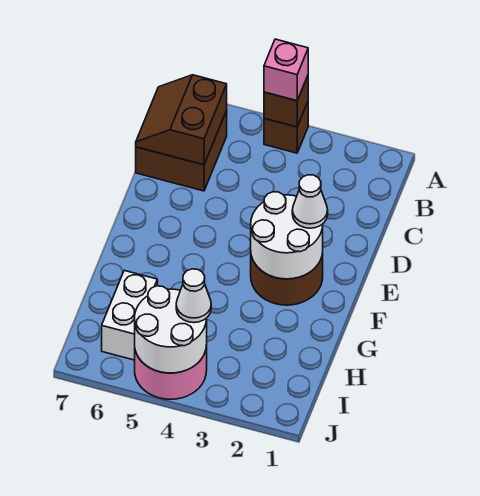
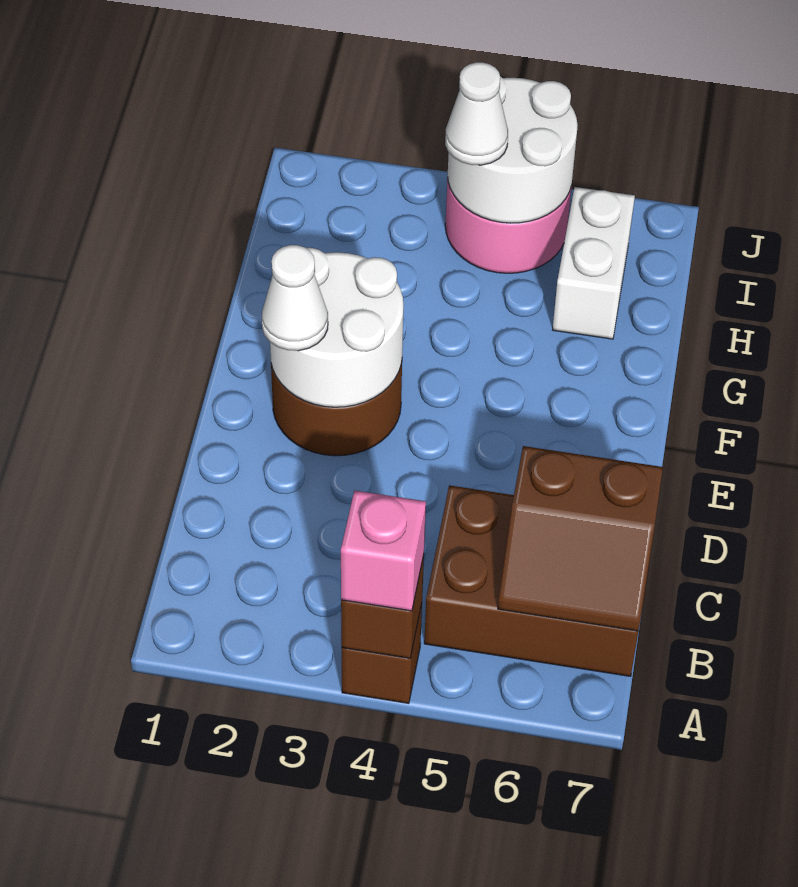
brown 2x2 brick [136,111,227,191] -> brown 2x3 brick [424,485,638,676]
brown 2x2 slope [136,75,227,165] -> brown 2x2 slope turned to [498,446,663,631]

